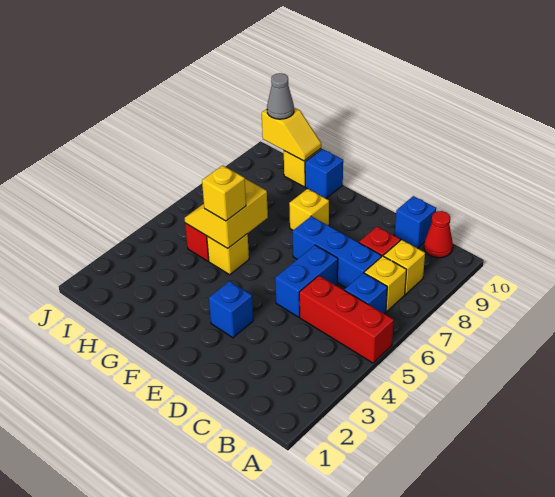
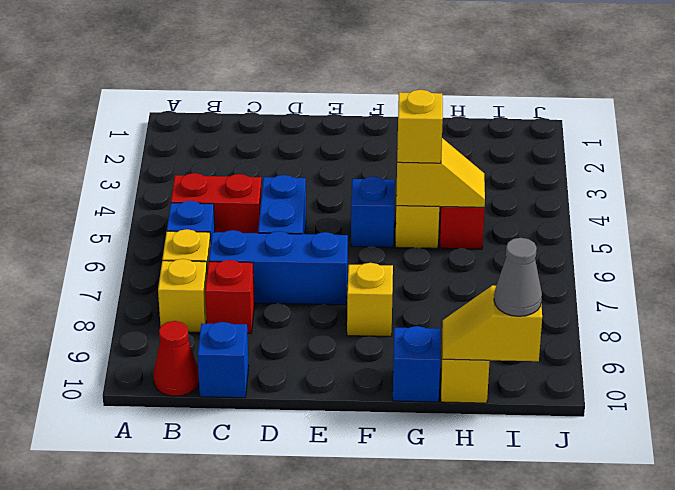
red 1x3 brick [299,276,394,363] -> red 1x2 brick [171,173,262,233]
blue 1x1 brick [209,281,253,338] -> blue 1x1 brick moved to [351,177,395,247]
yellow 2x2 slope [185,179,268,248] -> yellow 1x2 slope [396,138,485,207]

